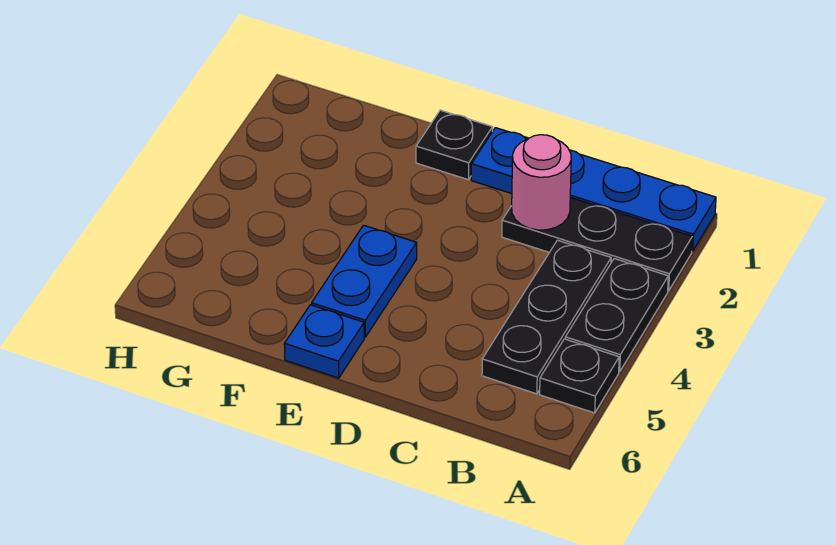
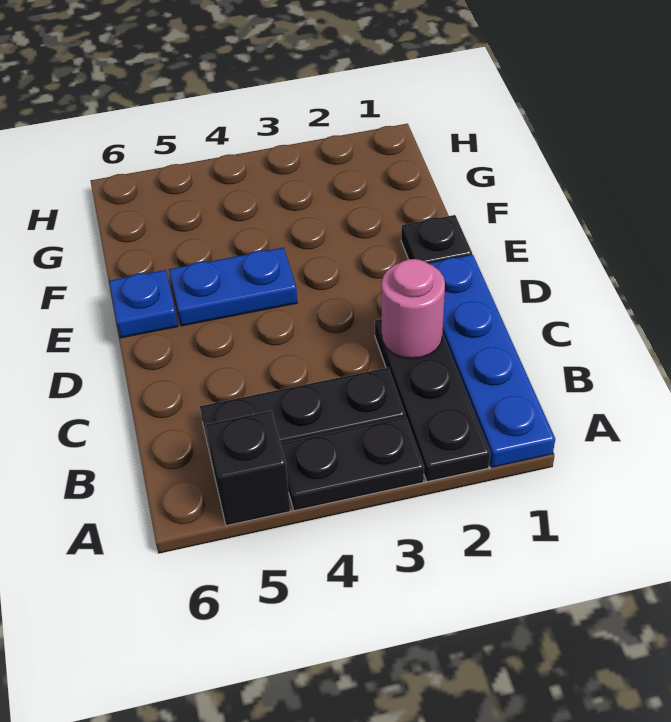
black 1x1 plate [540,339,619,413] -> black 1x1 brick [206,411,290,526]

